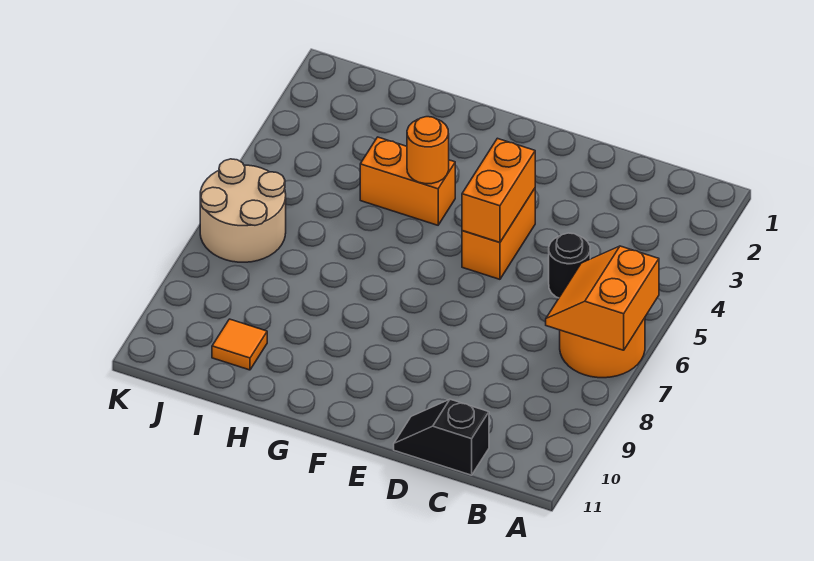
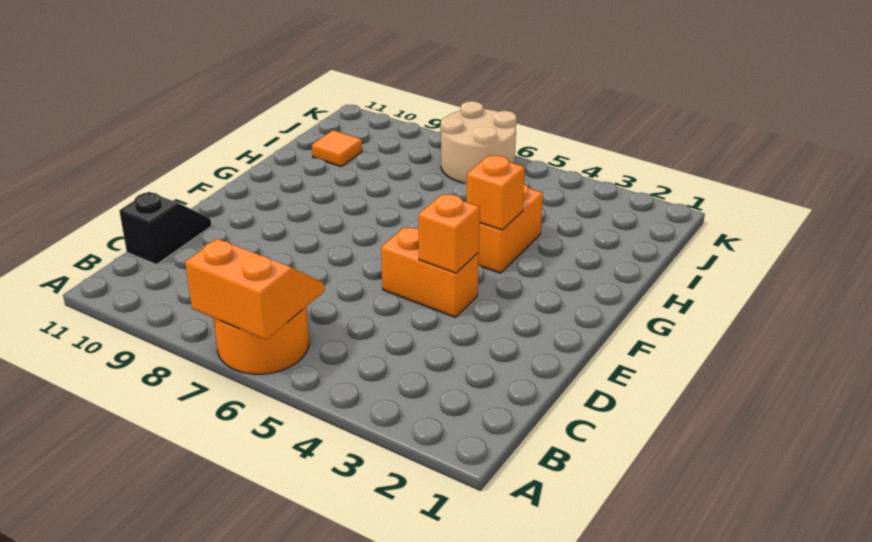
black 1x1 round brick [549,233,590,298] -> none
orange 1x2 brick [462,138,535,243] -> orange 1x1 brick [419,194,480,273]
orange 1x1 round brick [407,117,449,184] -> orange 1x1 brick [467,155,525,230]

